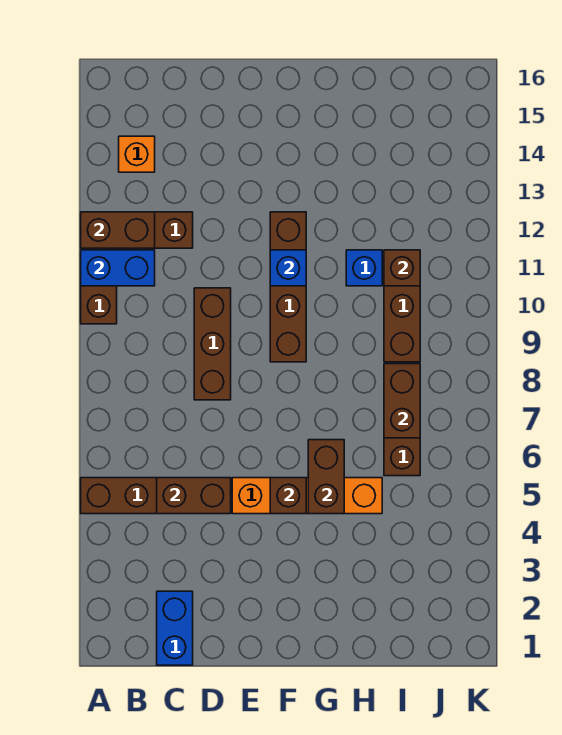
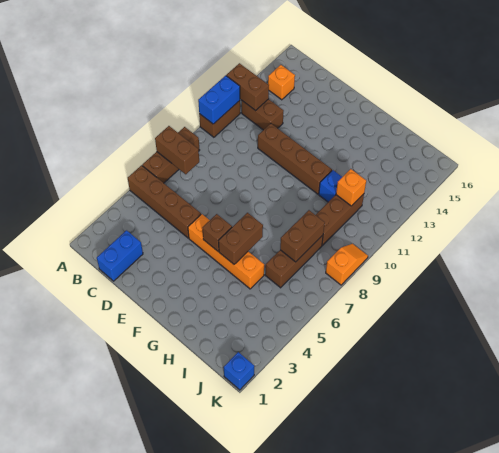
blue 1x2 brick [81,250,155,286] -> blue 1x2 brick turned to [198,76,240,124]
brown 1x2 brick [157,478,231,514] -> brown 1x2 brick moved to [155,126,199,174]
brown 1x3 brick [194,288,231,400] -> brown 1x3 brick moved to [142,127,200,183]
brown 1x4 brick [270,212,306,362] -> brown 1x4 brick turned to [258,124,332,194]
blue 1x1 brick [270,250,306,286] -> blue 1x1 brick moved to [224,352,254,390]
brown 1x1 brick [384,250,420,286] -> orange 1x1 brick [336,169,366,206]
none -> orange 1x2 slope [326,244,368,285]

